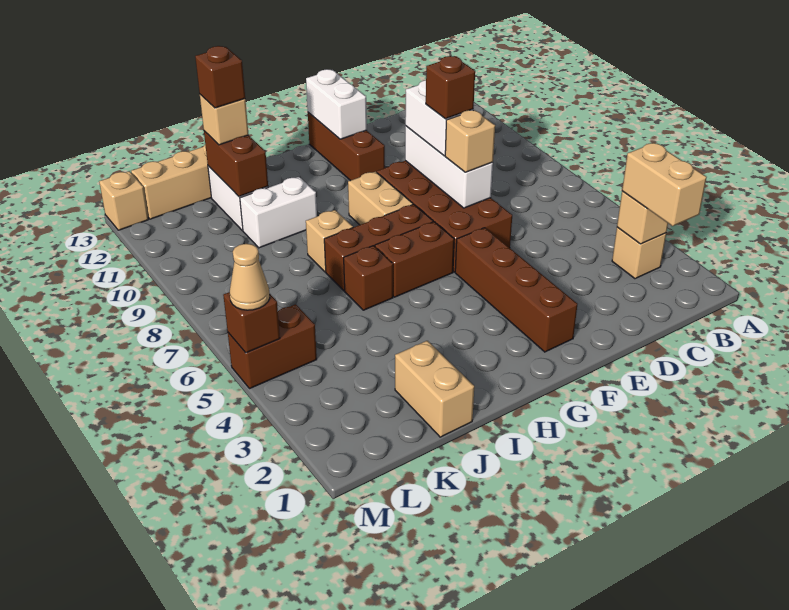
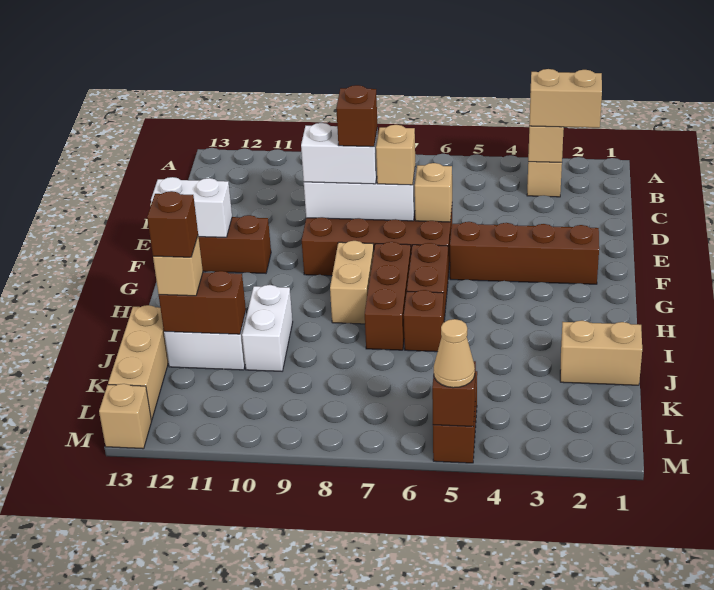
tan 1x2 brick [348,172,413,225] -> tan 1x2 brick turned to [330,241,374,324]
tan 1x1 brick [306,210,353,272] -> tan 1x1 brick moved to [415,163,452,222]

